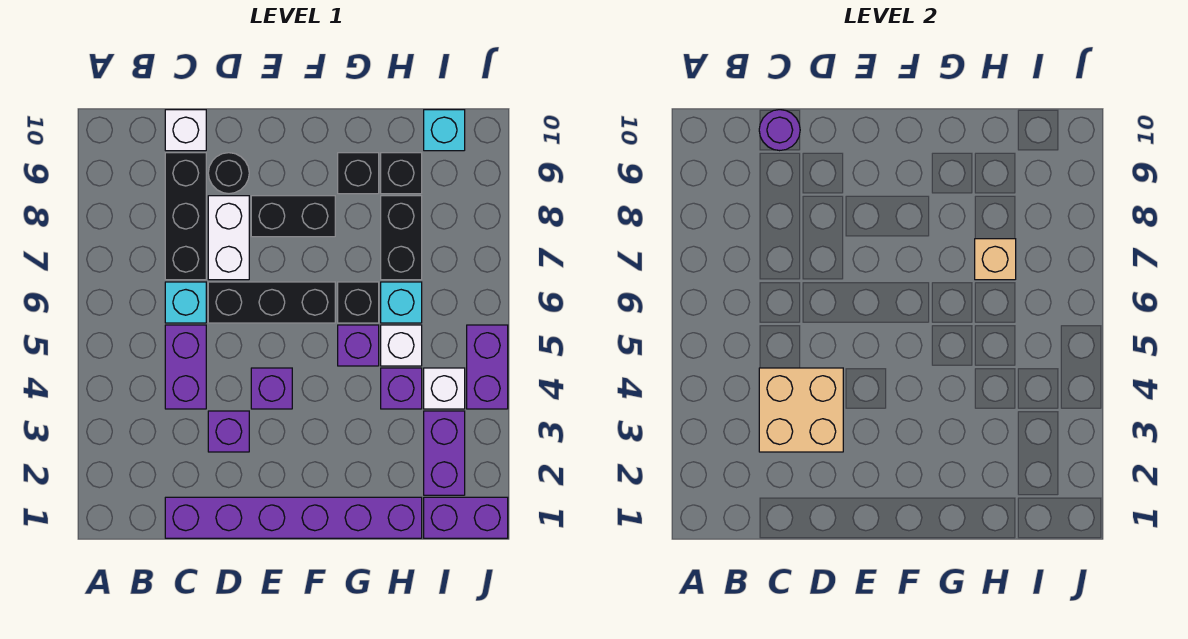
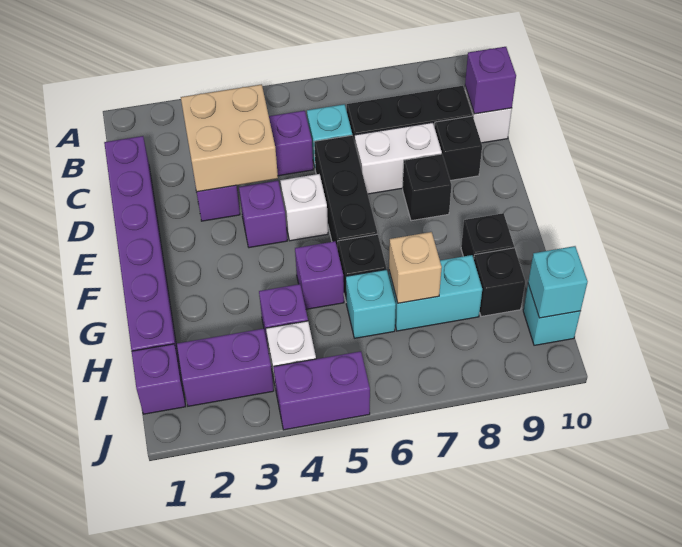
purple 1x1 round brick [759,110,800,151] -> purple 1x1 brick [465,47,516,114]
black 1x1 round brick [208,153,249,194] -> black 1x1 brick [435,116,482,181]
black 1x2 brick [251,196,335,237] -> black 1x1 brick [403,154,451,221]
white 1x1 brick [381,325,422,366] -> white 1x1 brick moved to [280,174,328,241]
black 1x2 brick [381,196,422,280] -> cyan 1x2 brick [389,255,482,331]
purple 1x2 brick [424,497,508,538] -> purple 1x1 brick [132,344,186,414]
none -> cyan 1x1 brick [528,246,588,318]

